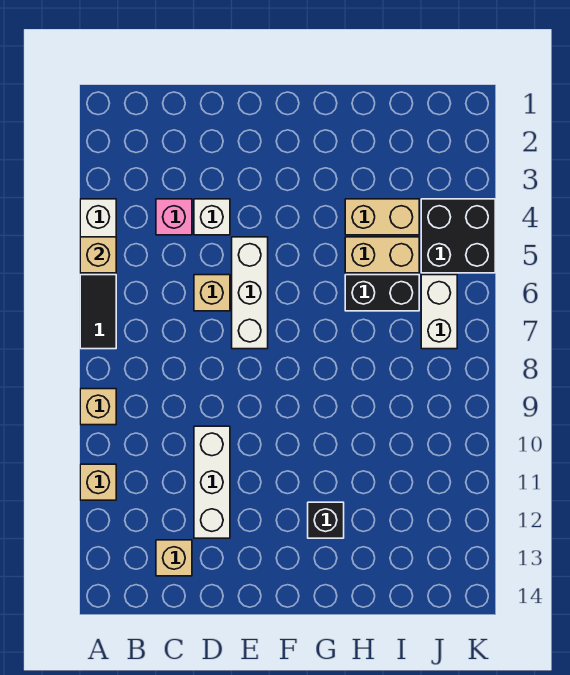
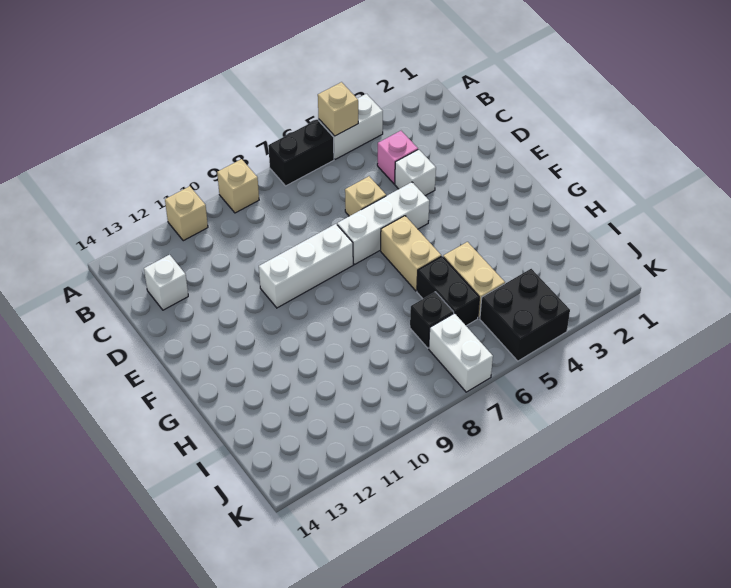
black 1x2 tile [80,275,116,349] -> black 1x2 brick [268,120,334,186]
tan 1x1 brick [156,540,192,576] -> white 1x1 brick [144,255,188,310]
white 1x3 brick [194,426,230,538] -> white 1x3 brick moved to [259,224,353,308]
black 1x1 brick [308,502,344,538] -> black 1x1 brick moved to [410,292,454,348]
tan 1x2 brick [345,199,419,235] -> tan 1x2 brick moved to [381,216,441,291]
white 1x2 brick [421,275,457,349] -> white 1x2 brick turned to [429,313,493,392]

